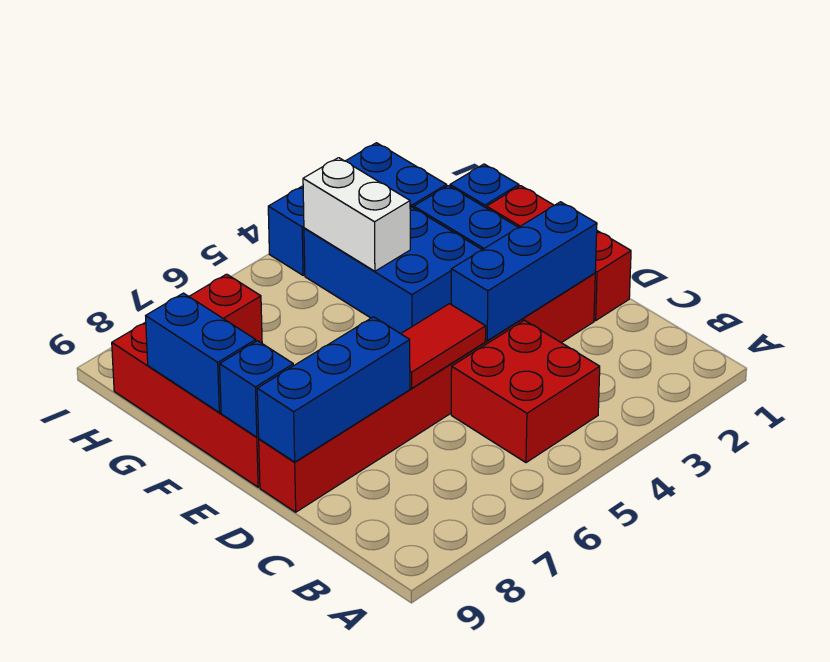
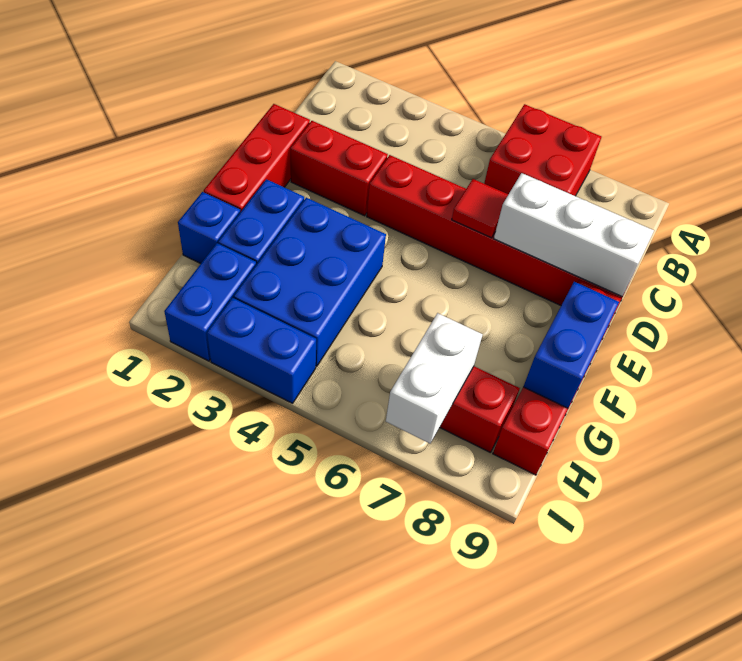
red 2x2 brick [451,320,600,463] -> red 2x2 brick moved to [484,104,601,196]
blue 1x3 brick [451,202,597,341] -> none
red 1x2 tile [401,304,486,388] -> red 1x1 tile [452,179,508,238]
blue 1x3 brick [257,317,410,462] -> white 1x3 brick [494,173,654,297]
blue 1x1 brick [220,341,293,437] -> none
white 1x2 brick [303,158,410,271] -> white 1x2 brick moved to [386,313,483,443]

